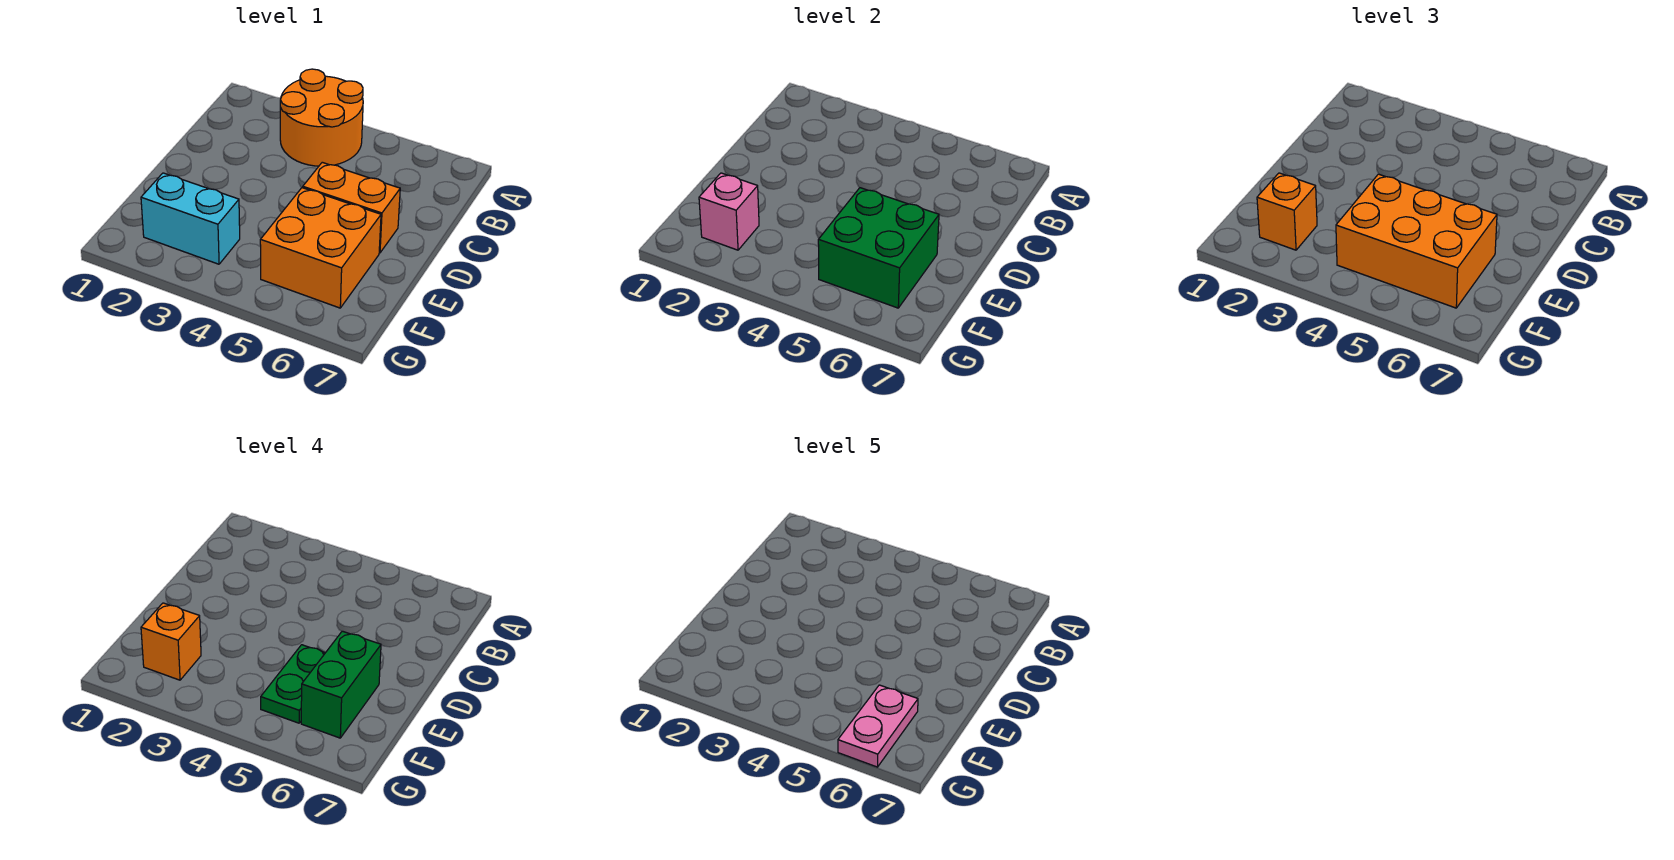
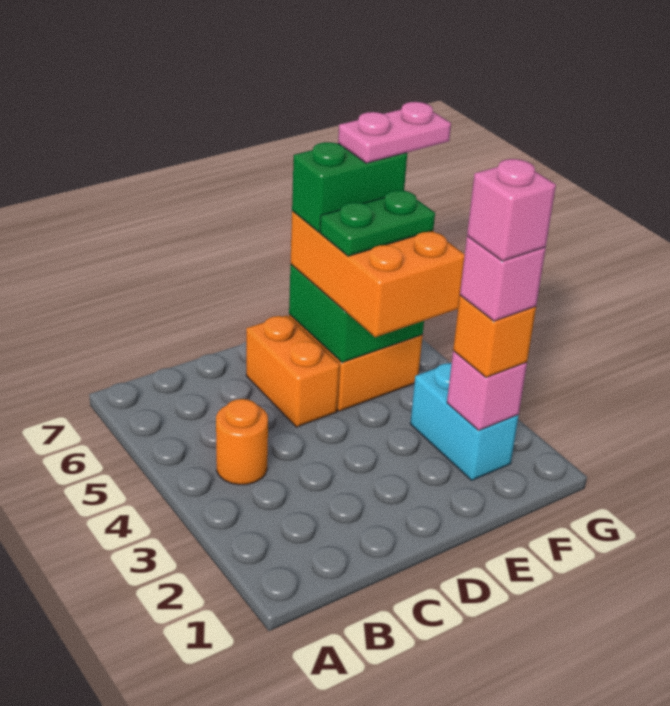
orange 2x2 round brick [280,69,363,166] -> orange 1x1 round brick [216,399,268,485]
orange 1x1 brick [141,603,201,680] -> pink 1x1 brick [460,236,546,321]
none -> pink 1x1 brick [467,159,556,261]

